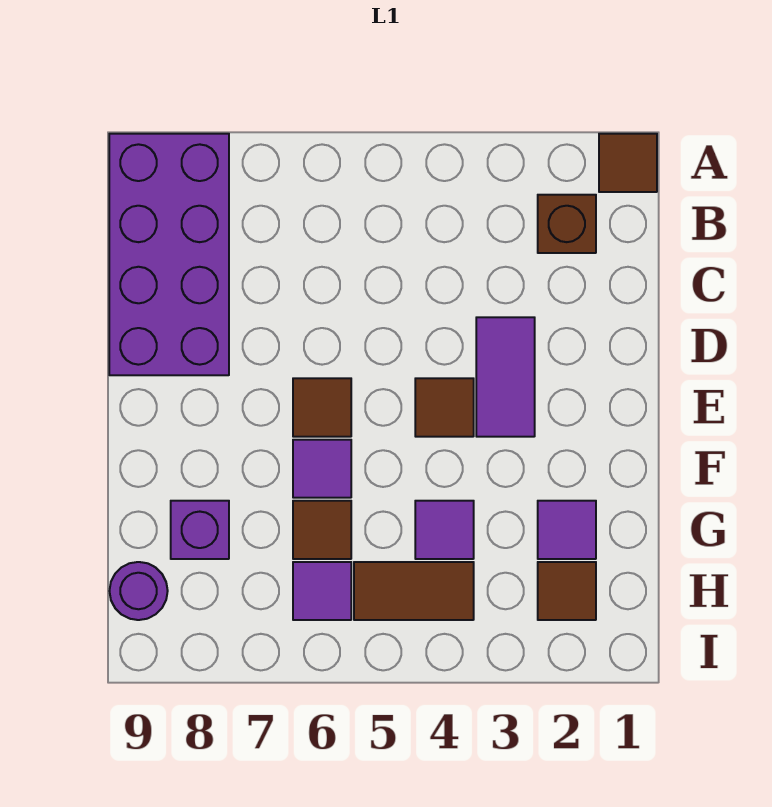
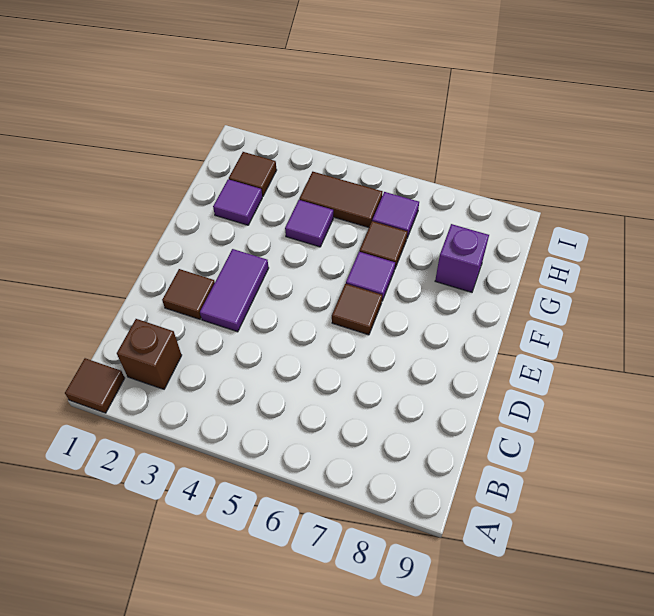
purple 2x4 brick [109,134,229,375] -> none
brown 1x1 tile [415,378,474,437] -> brown 1x1 tile moved to [162,269,215,319]
purple 1x1 round brick [110,562,168,620] -> none

